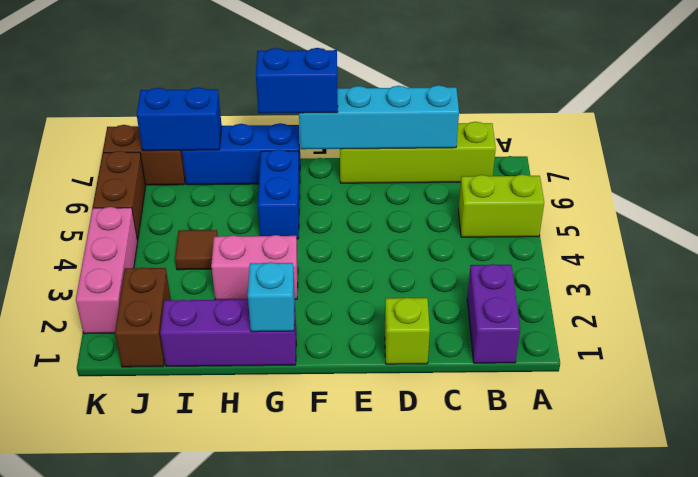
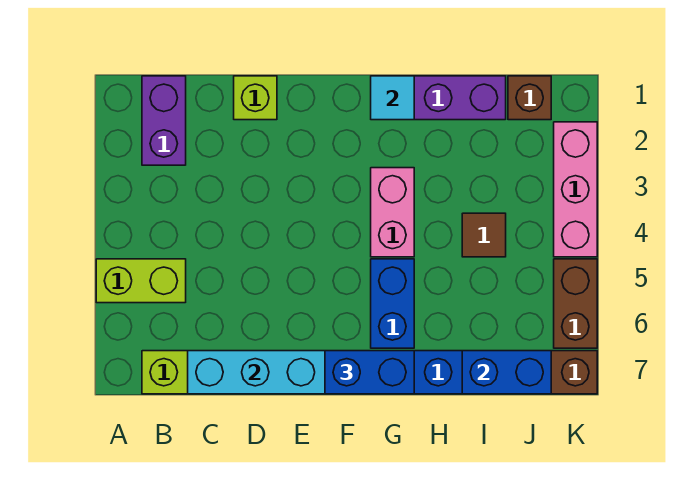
cyan 1x1 brick [248,262,295,332] -> cyan 1x1 tile [371,76,414,120]
pink 1x2 brick [211,235,298,300] -> pink 1x2 brick turned to [371,168,414,257]
brown 1x2 brick [115,268,171,367] -> brown 1x1 brick [508,76,551,120]

